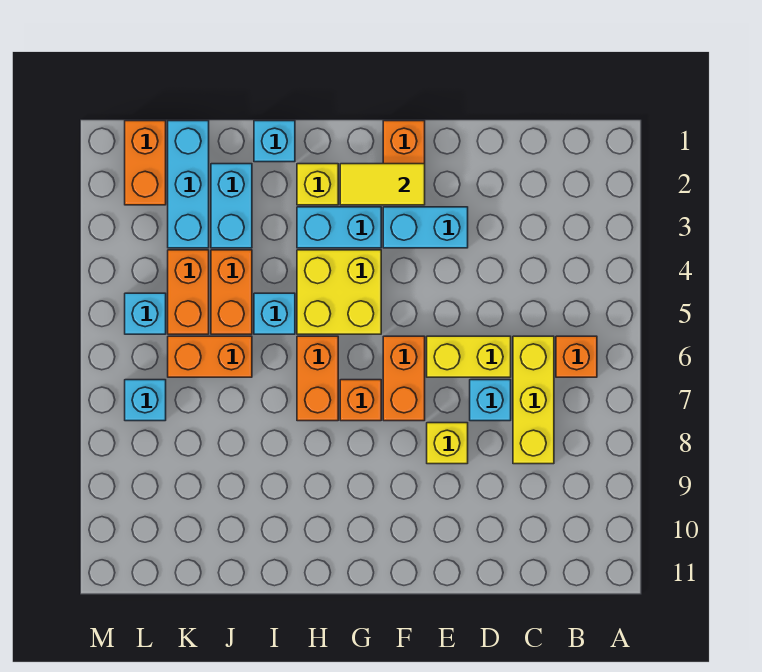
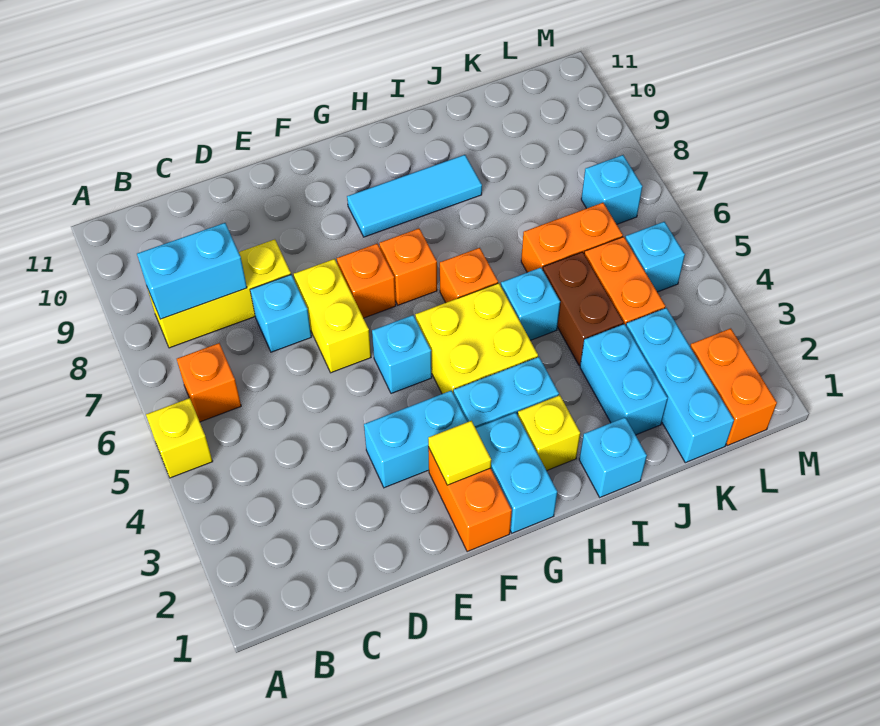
none -> cyan 1x2 brick [137,223,247,319]
yellow 1x3 brick [513,336,554,464] -> yellow 1x3 brick turned to [147,239,291,348]
yellow 1x2 brick [427,336,511,377] -> yellow 1x2 brick turned to [294,259,371,373]
yellow 1x1 brick [427,423,468,464] -> yellow 1x1 brick moved to [146,398,213,478]
yellow 1x2 tile [340,164,425,205] -> yellow 1x1 tile [428,421,491,485]
none -> cyan 1x1 brick [372,315,432,394]
orange 1x2 brick [383,336,425,421] -> orange 1x1 brick [337,244,396,318]
none -> cyan 1x2 brick [476,412,557,533]
none -> cyan 1x3 tile [347,155,482,237]
orange 1x2 brick [297,336,338,421] -> orange 1x1 brick [440,248,498,303]
orange 1x2 brick [211,250,252,334] -> brown 1x2 brick [543,252,624,366]

